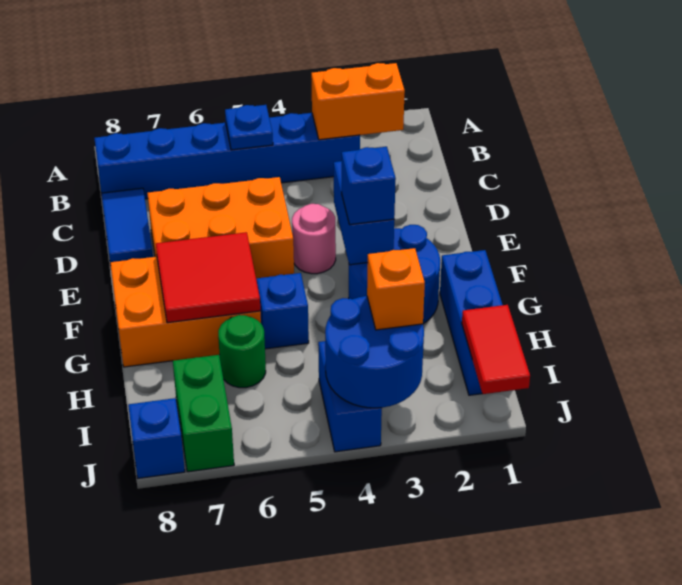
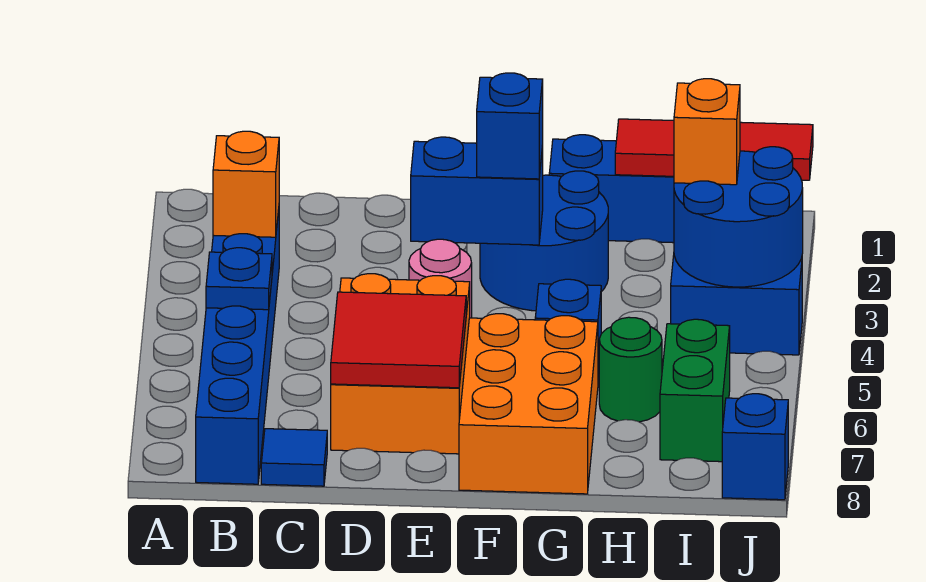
orange 1x2 brick [311,63,405,140] -> orange 1x1 brick [213,131,279,237]
blue 1x2 tile [101,188,153,263] -> blue 1x1 tile [261,429,327,486]
red 2x2 tile [156,232,260,323] -> red 2x2 tile moved to [331,292,466,388]
red 1x2 tile [462,305,530,394] -> red 1x3 tile [615,119,813,180]
green 1x2 brick [173,355,234,472] -> green 1x2 brick turned to [660,319,730,462]

